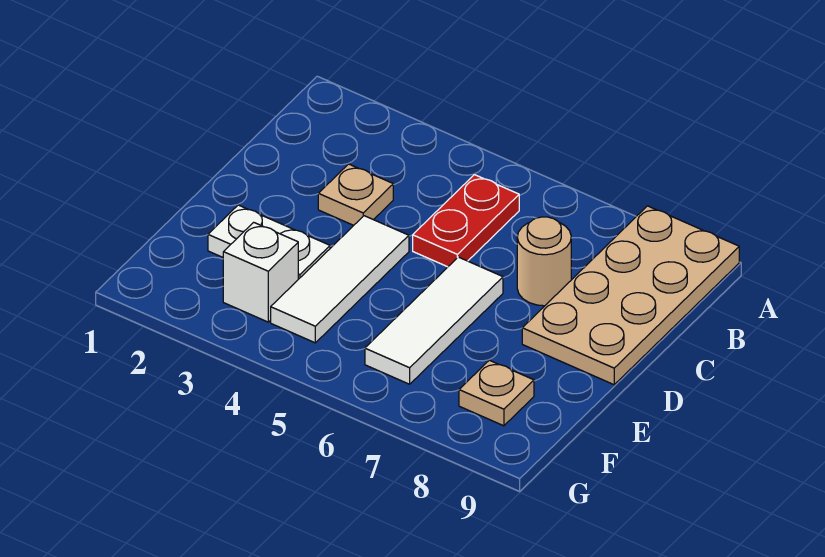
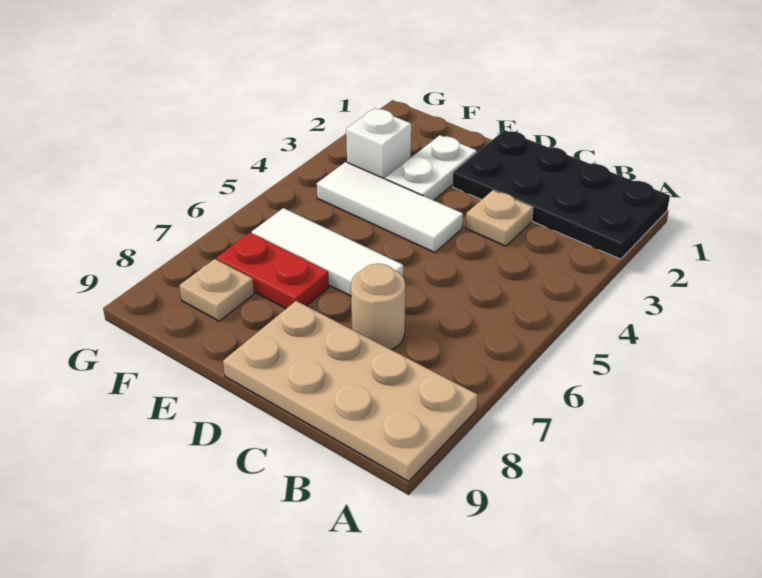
none -> black 2x4 plate [453,130,670,259]
red 1x2 plate [413,175,519,267] -> red 1x2 plate moved to [217,233,329,309]

